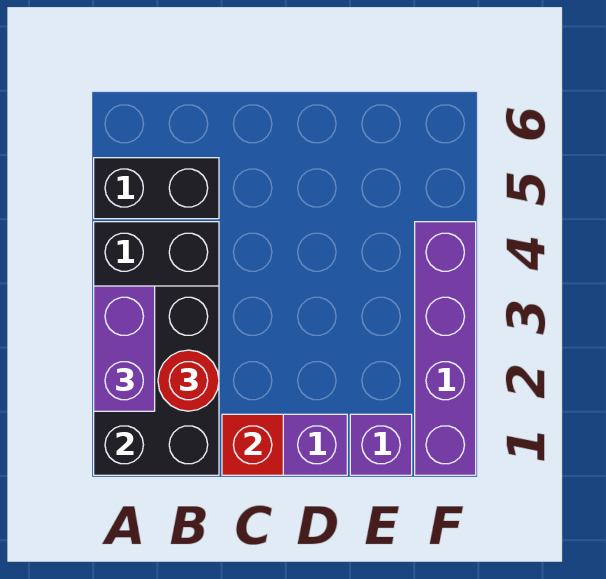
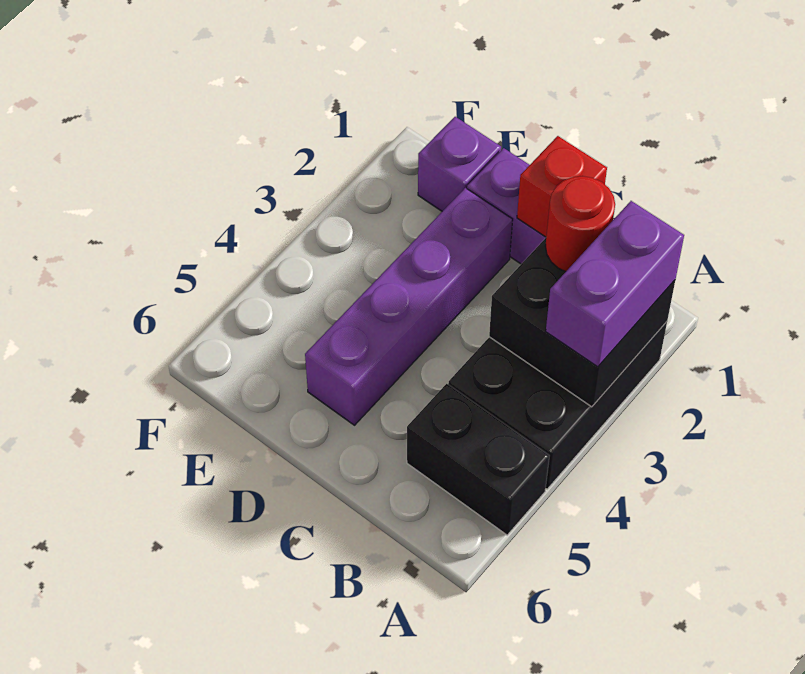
black 2x3 brick [94,286,219,475] -> black 2x2 brick [489,238,675,407]
purple 1x4 brick [415,222,476,475] -> purple 1x4 brick moved to [305,188,513,425]

